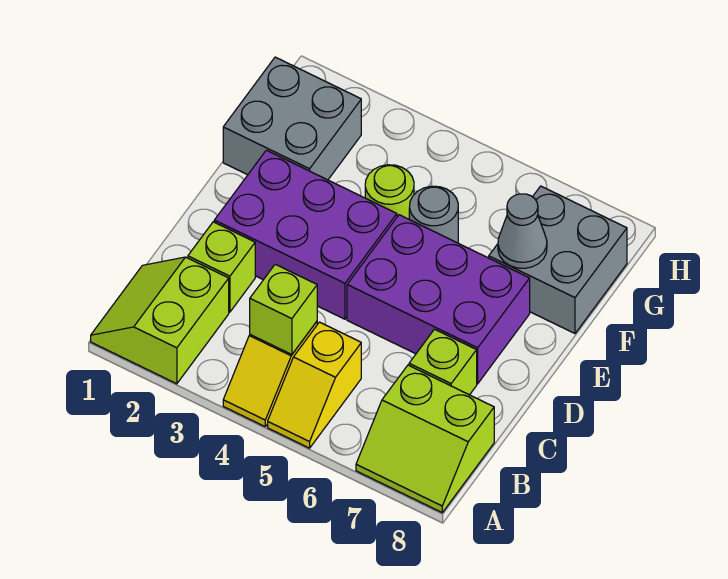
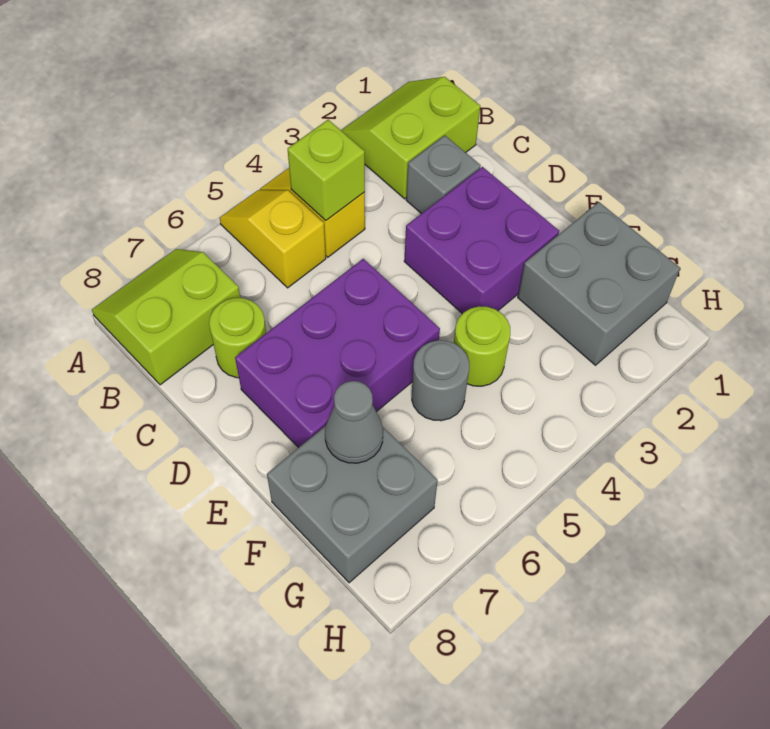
lime 2x2 slope [91,257,229,384] -> lime 2x2 slope turned to [341,77,480,199]
lime 1x1 brick [188,222,255,312] -> grey 1x1 brick [406,135,481,214]
lime 1x1 brick [409,329,477,395] -> lime 1x1 round brick [209,298,266,378]
purple 2x3 brick [214,150,397,319] -> purple 2x2 brick [404,167,559,314]

